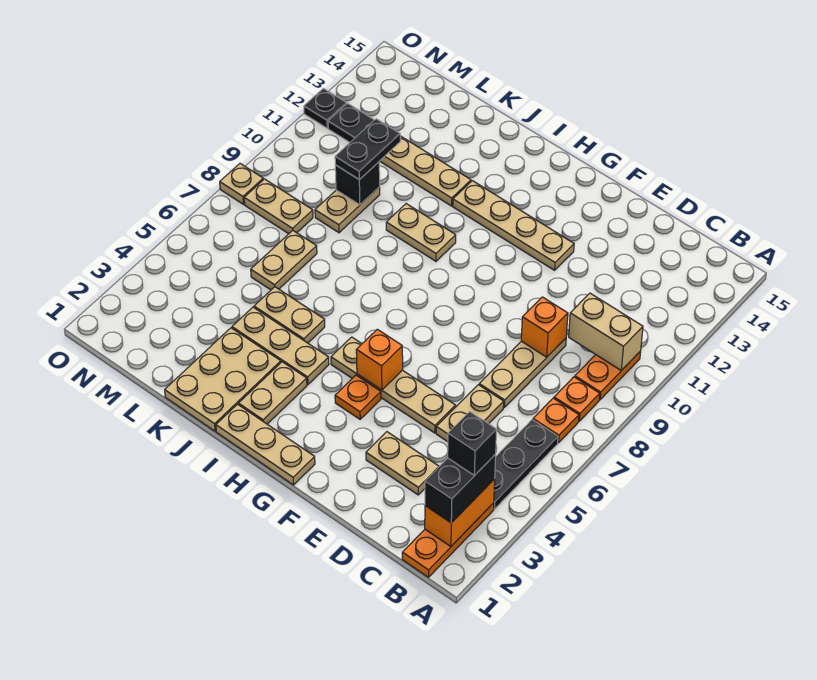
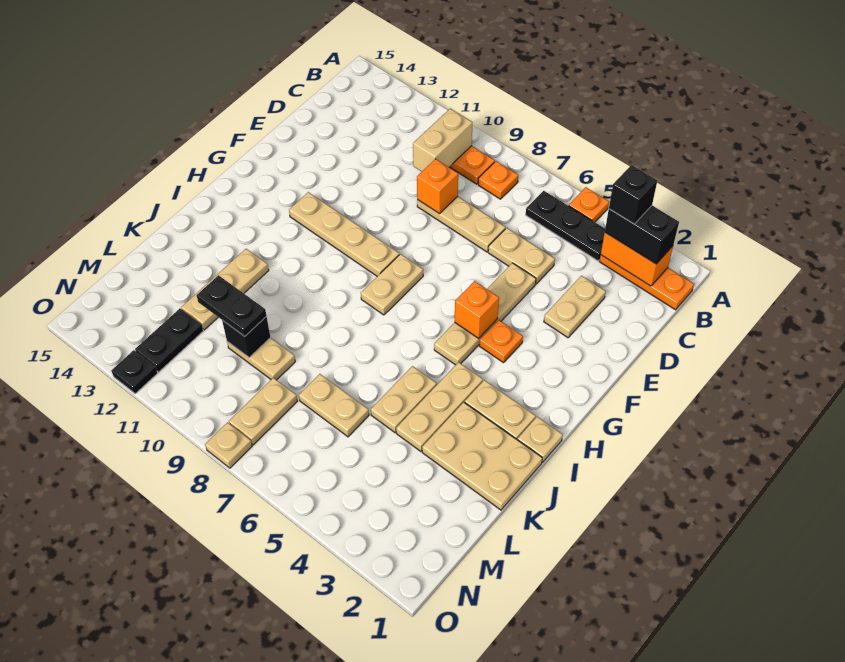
orange 1x1 plate [533,398,579,443] -> orange 1x1 plate moved to [569,187,609,222]
tan 1x4 plate [453,181,574,270] -> tan 1x4 plate turned to [289,192,399,276]
tan 1x3 plate [216,404,315,485] -> tan 1x1 plate [517,417,563,462]
tan 1x2 plate [386,204,456,261] -> tan 1x2 plate moved to [361,254,423,315]

